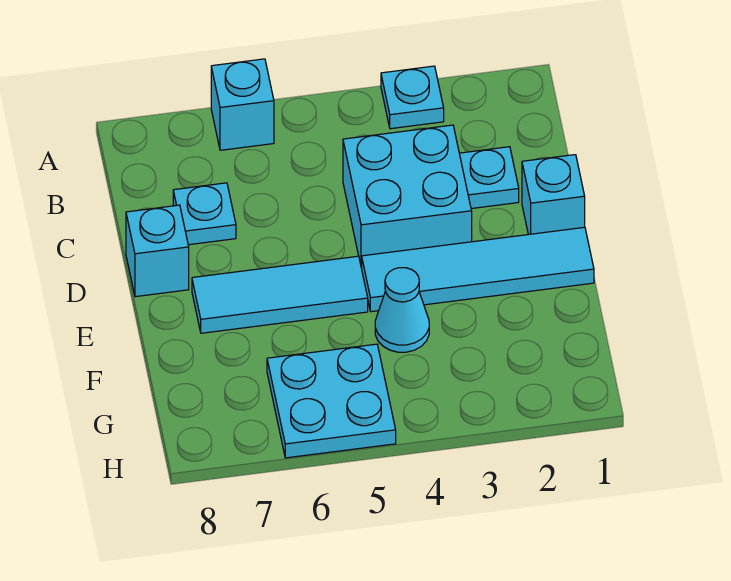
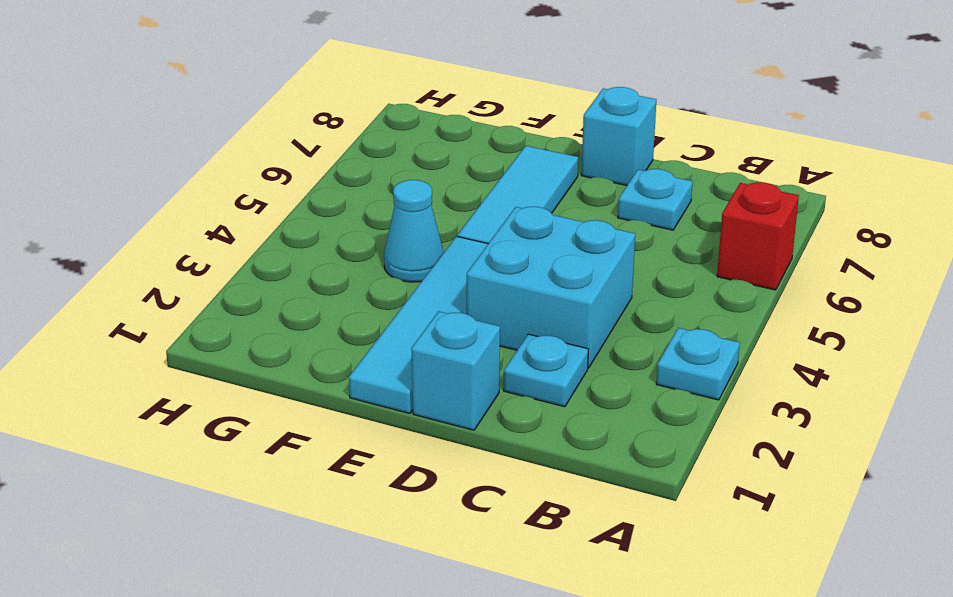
cyan 1x1 brick [211,59,274,150] -> red 1x1 brick [717,182,799,290]
cyan 2x2 plate [267,344,396,458] -> none

